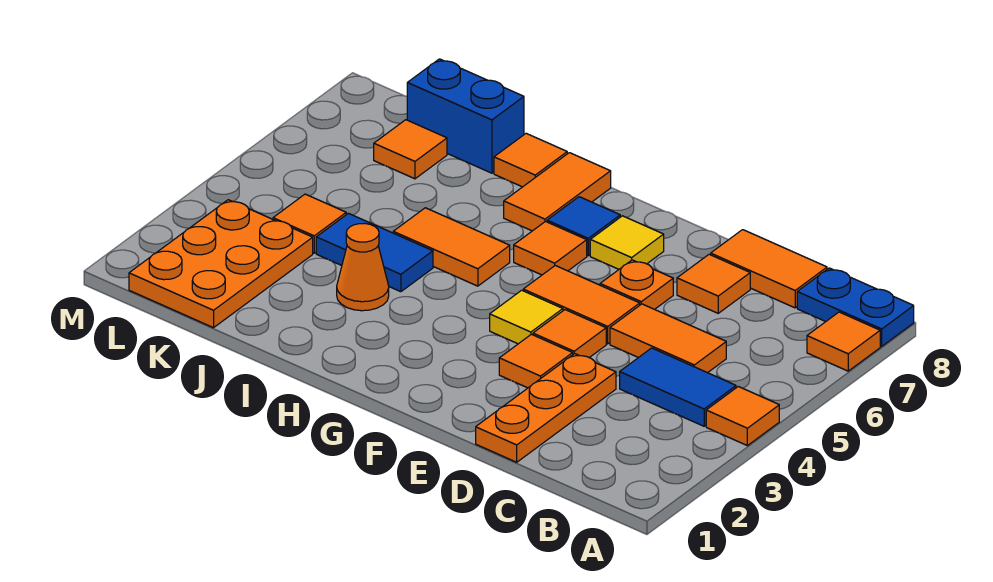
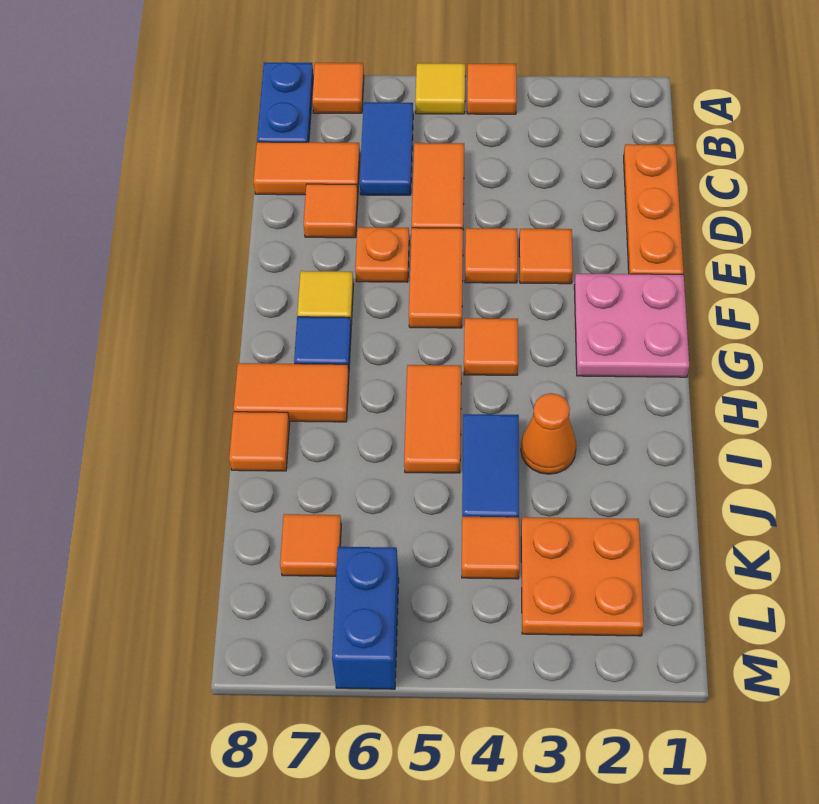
blue 1x2 tile [620,348,736,426] -> blue 1x2 tile moved to [360,102,413,195]
orange 1x2 tile [711,230,827,308] -> orange 1x2 tile turned to [253,142,360,195]
orange 1x3 plate [476,354,616,462] -> orange 1x3 plate turned to [624,144,684,274]
none -> pink 2x2 plate [574,274,689,377]
yellow 1x1 tile [490,290,563,344] -> yellow 1x1 tile moved to [415,63,465,114]
orange 1x1 tile [514,222,587,275] -> orange 1x1 tile moved to [464,318,518,375]
blue 1x2 brick [407,59,524,173] -> blue 1x2 brick moved to [332,547,399,689]
orange 2x3 plate [129,200,313,328] -> orange 2x2 plate [521,517,644,636]

